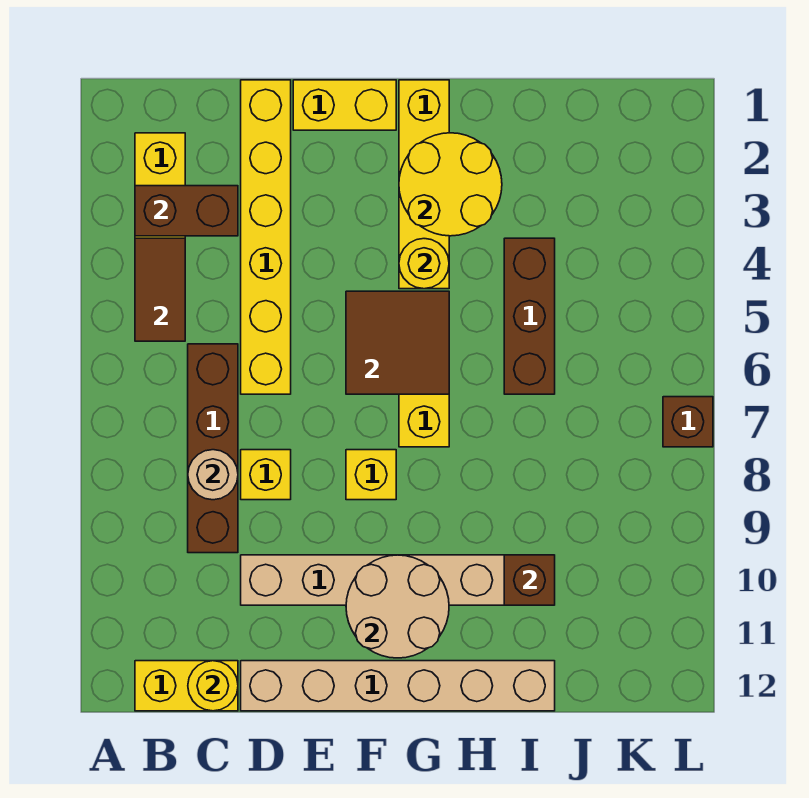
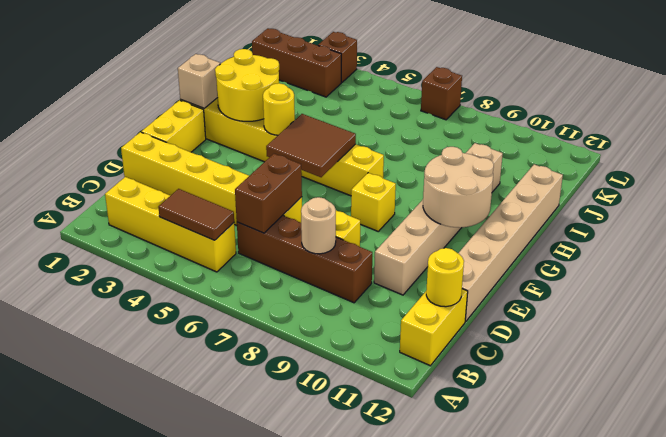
brown 1x2 brick [135,186,238,236] -> brown 1x2 brick moved to [235,154,302,233]
none -> tan 1x1 brick [178,54,220,108]
brown 1x3 brick [504,238,555,394] -> brown 1x3 brick moved to [252,28,341,97]
brown 1x1 brick [504,555,555,605] -> brown 1x1 brick moved to [318,32,357,83]

